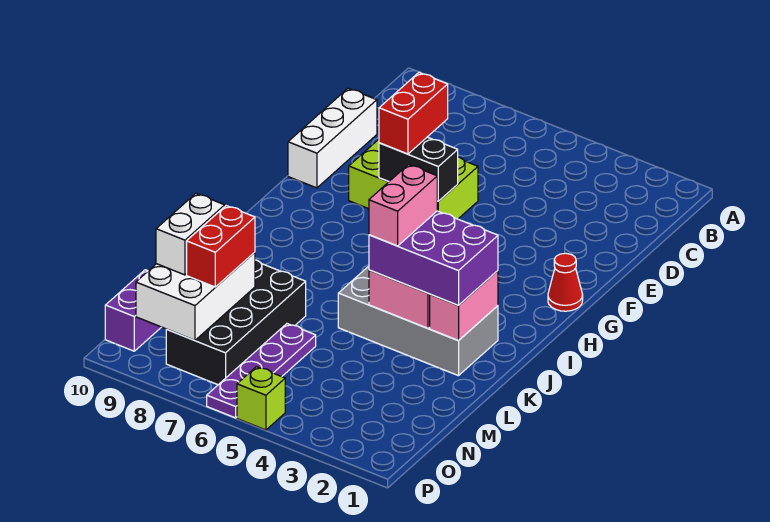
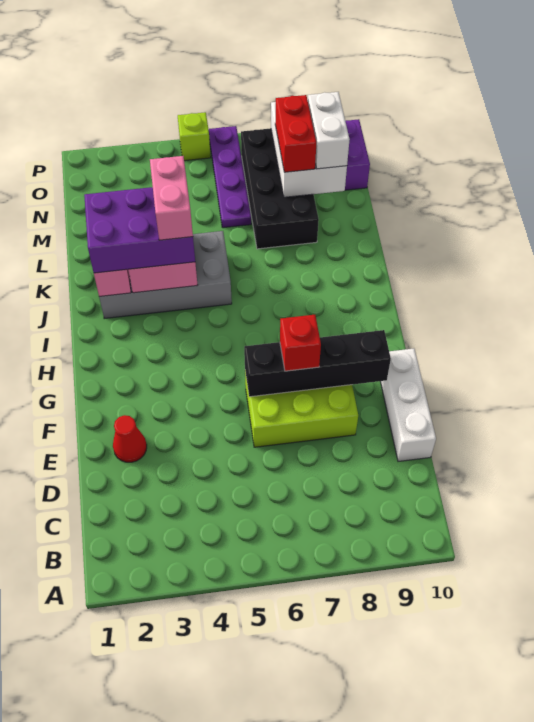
red 1x2 brick [379,73,448,154] -> red 1x1 brick [280,315,321,371]
black 1x2 brick [379,137,458,201] -> black 1x4 brick [244,330,391,397]
red 1x1 cone [548,253,583,311] -> red 1x1 cone moved to [113,415,147,462]

